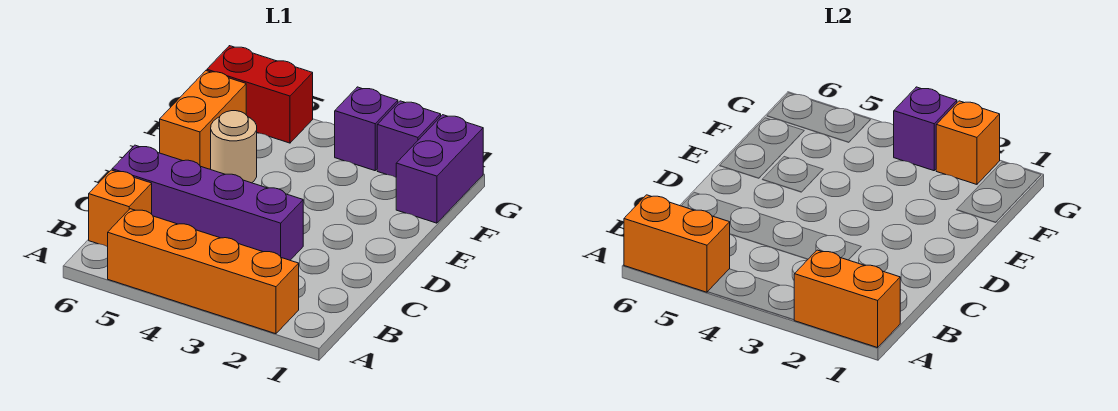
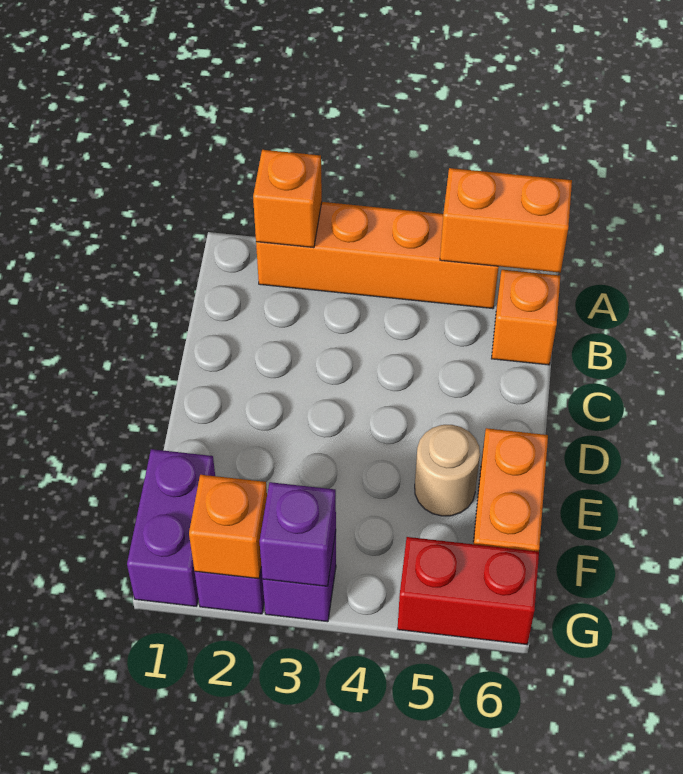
orange 1x2 brick [794,250,900,348] -> orange 1x1 brick [253,150,322,248]
purple 1x4 brick [112,145,303,260] -> none

